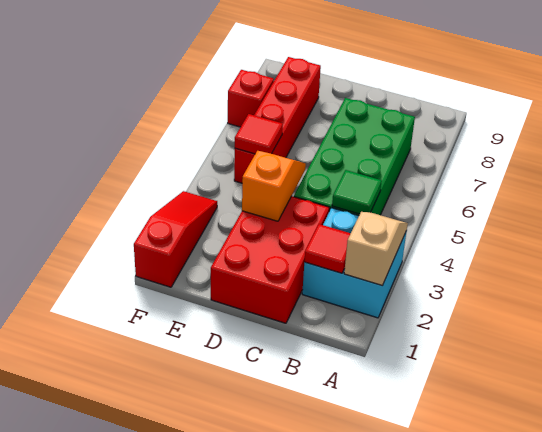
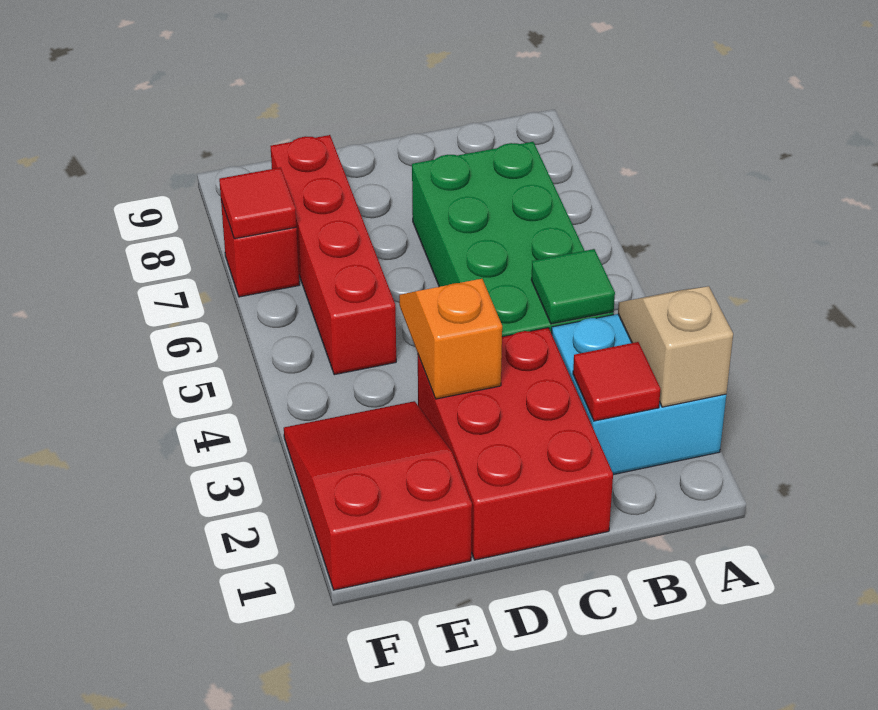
red 1x1 tile [235,114,283,154] -> red 1x1 tile moved to [219,168,296,239]
red 1x3 slope [134,191,217,287] -> red 2x3 slope [284,401,472,590]

